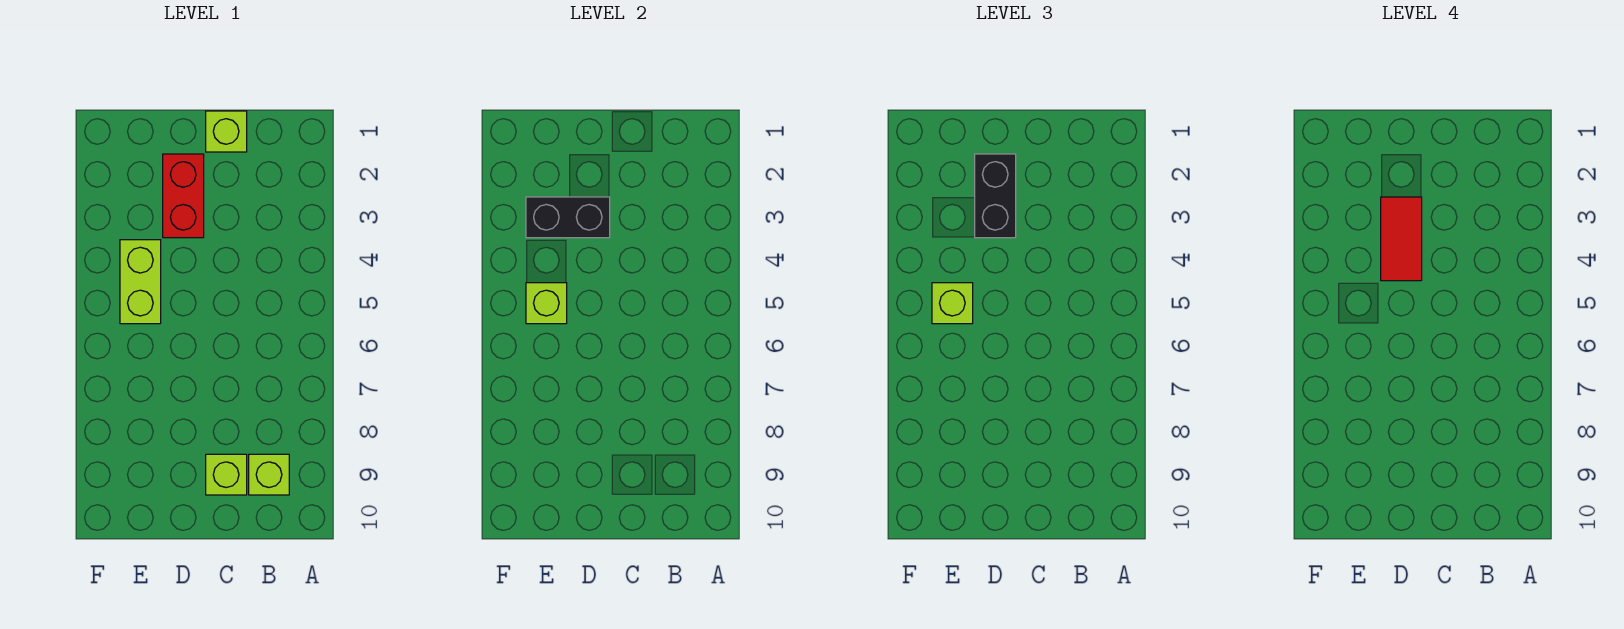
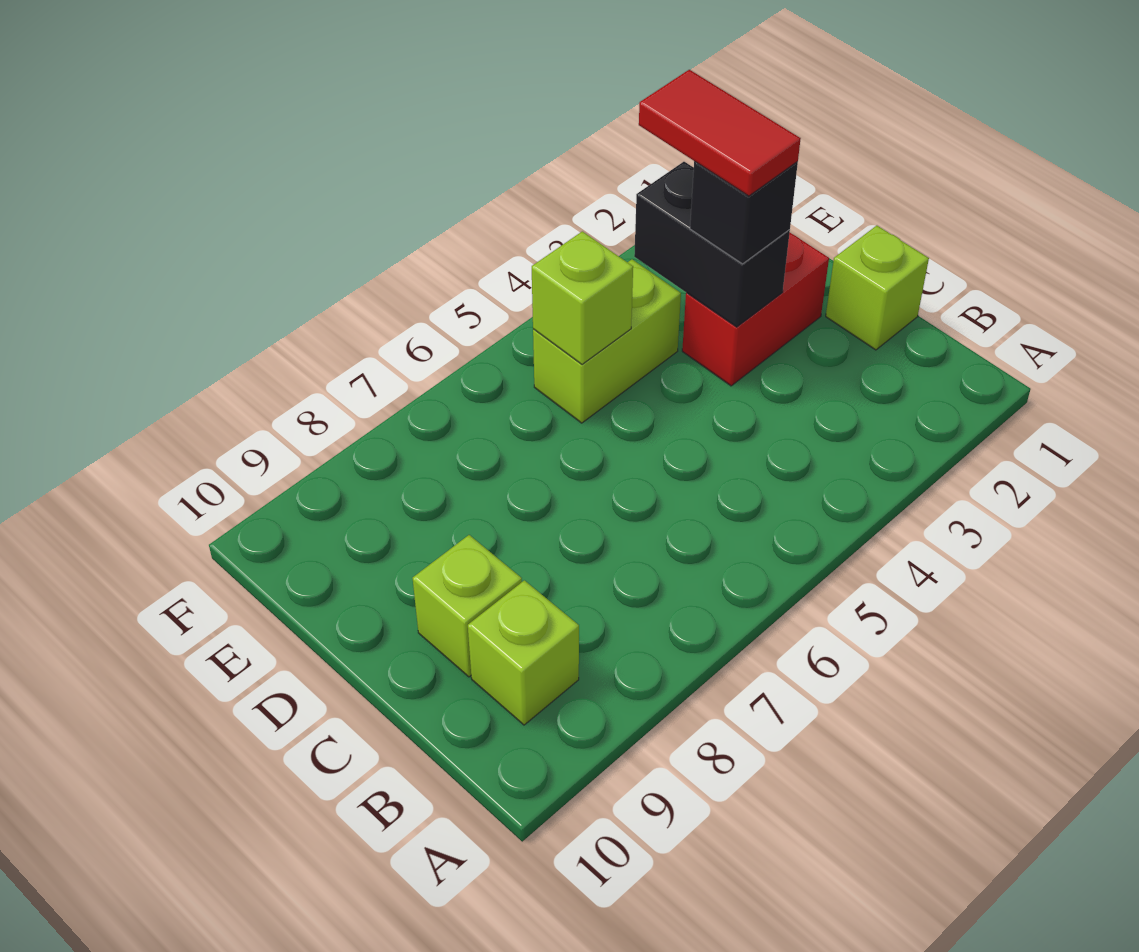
black 1x2 brick [975,154,1016,238] -> black 1x1 brick [690,161,798,264]
red 1x2 tile [1381,197,1422,281] -> red 1x2 tile turned to [639,70,801,196]
lime 1x1 brick [932,283,973,324] -> none

